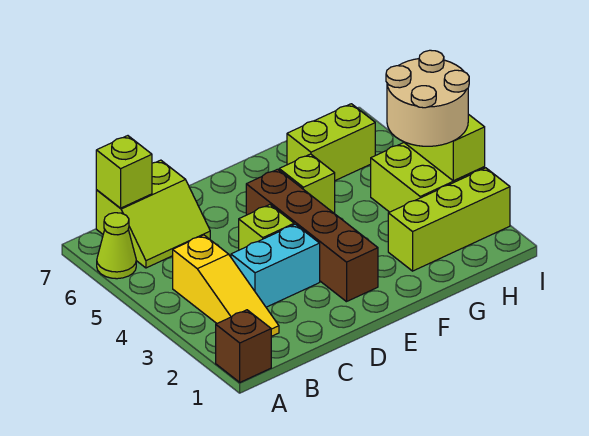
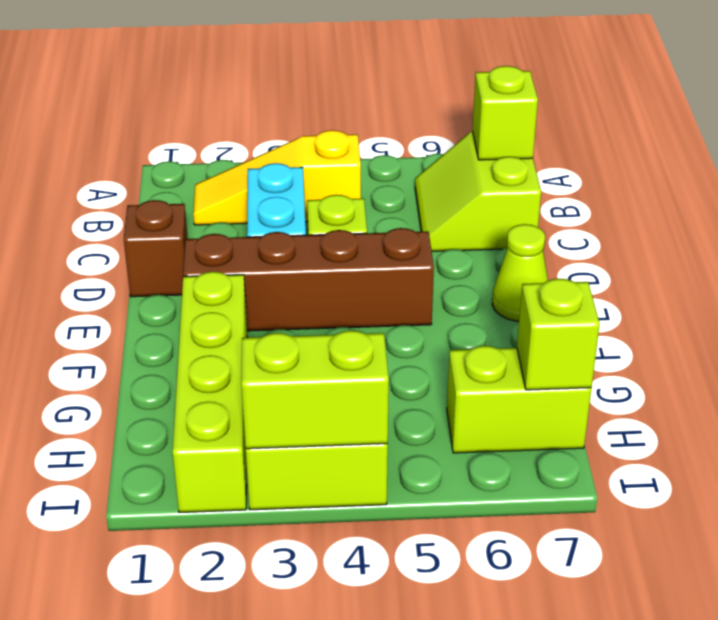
brown 1x1 brick [216,310,271,382] -> brown 1x1 brick moved to [124,200,188,297]
lime 1x1 cone [97,213,136,279] -> lime 1x1 cone moved to [492,224,548,321]
lime 1x1 brick [279,154,335,213] -> lime 1x1 brick moved to [517,279,600,390]
lime 1x3 brick [388,168,510,271] -> lime 1x4 brick [173,272,247,513]
lime 1x2 brick [287,104,375,181] -> lime 1x2 brick turned to [447,346,592,453]
tan 2x2 round brick [386,50,469,146] -> none

